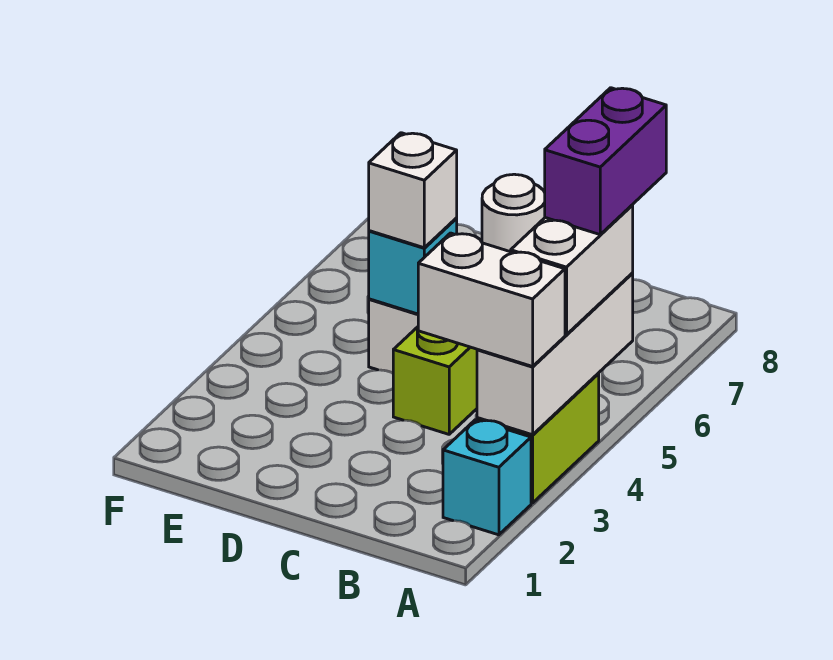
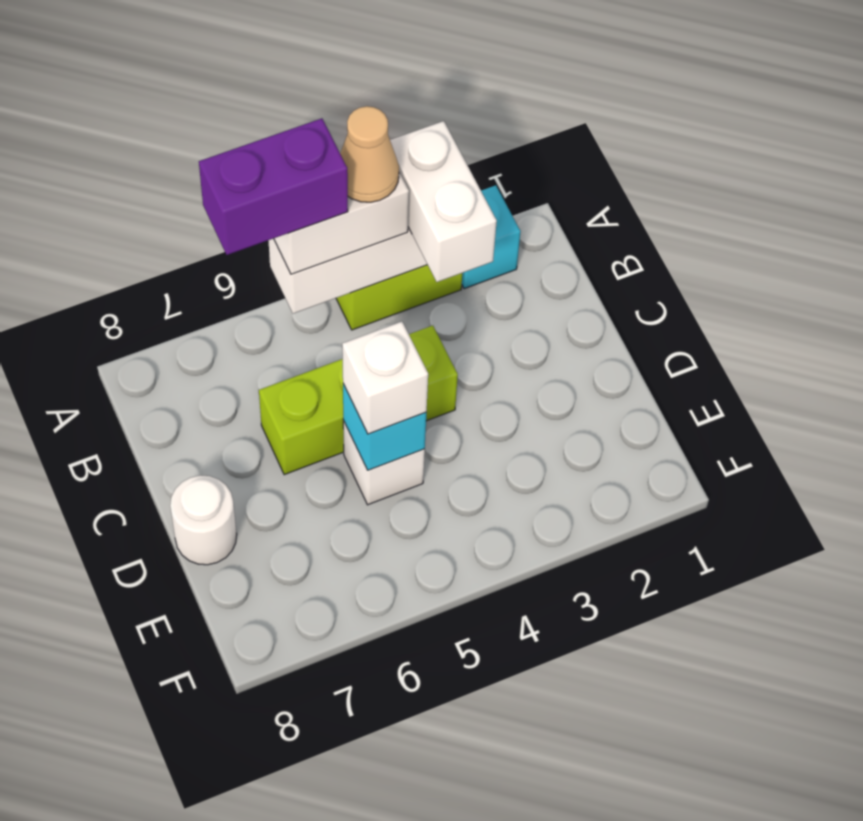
none -> tan 1x1 cone [340,106,399,202]

